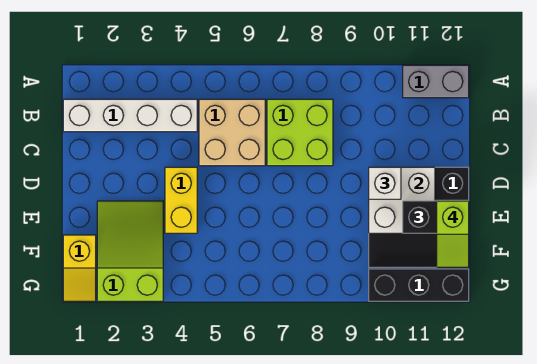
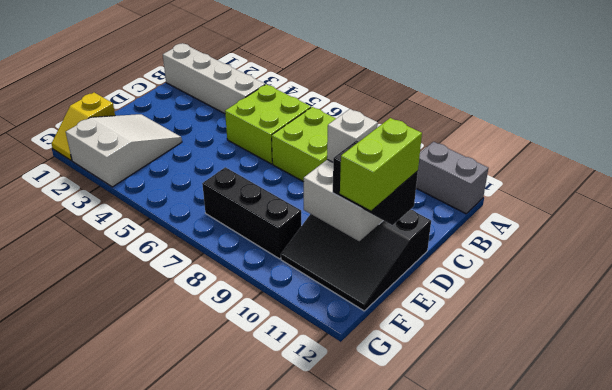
tan 2x2 brick [199,99,265,166] -> lime 2x2 brick [225,84,311,164]
yellow 1x2 brick [165,167,197,233] -> none
lime 2x3 slope [97,201,163,301] -> white 2x3 slope [66,114,182,187]
lime 1x2 slope [437,201,469,267] -> lime 1x2 brick [340,118,422,210]
black 1x3 brick [369,269,469,301] -> black 1x3 brick moved to [202,167,301,259]

